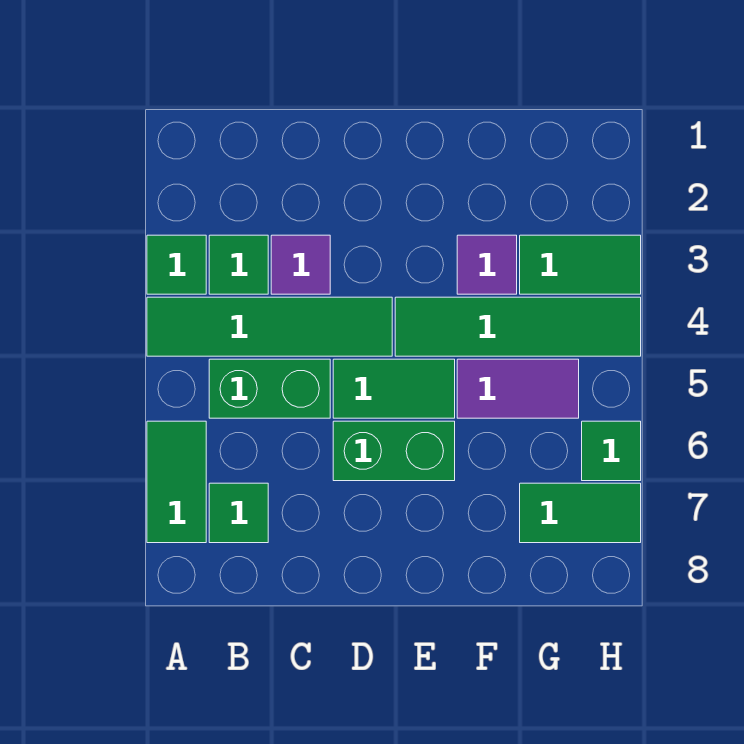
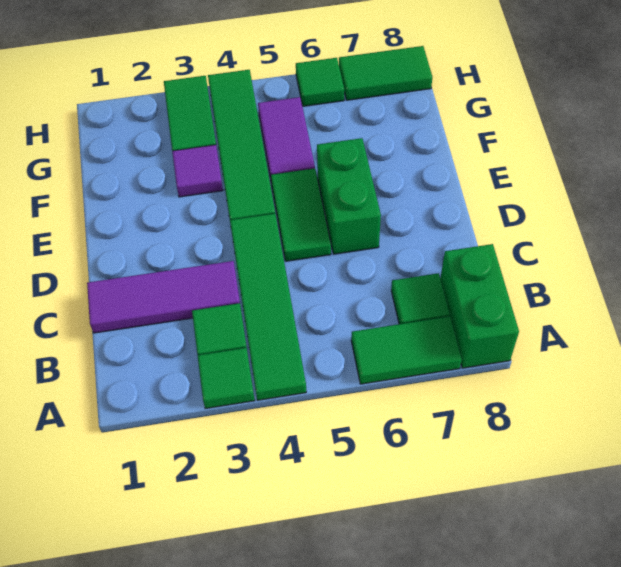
green 1x2 brick [209,359,330,418] -> green 1x2 brick moved to [440,244,519,368]
purple 1x1 tile [271,235,330,294] -> purple 1x3 tile [87,261,240,333]
green 1x2 tile [520,483,641,543] -> green 1x2 tile turned to [339,46,432,100]

